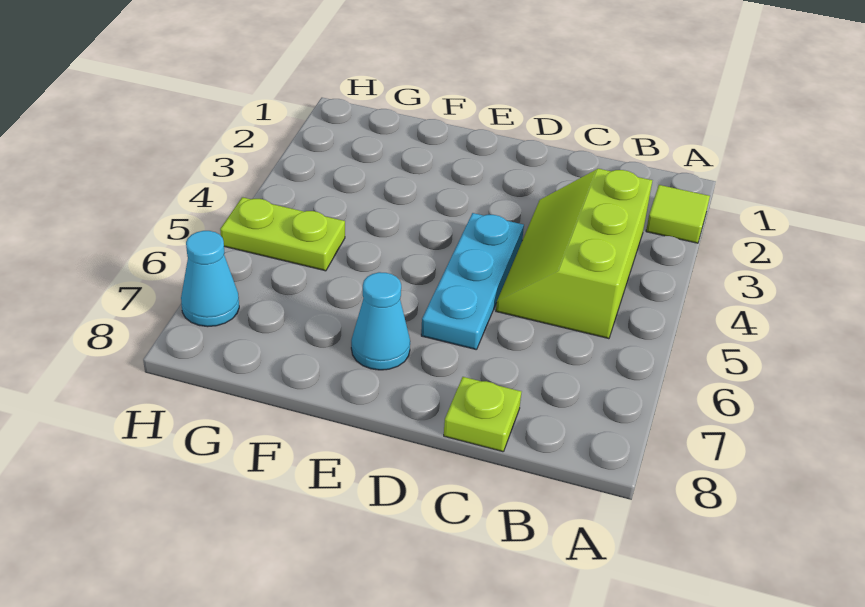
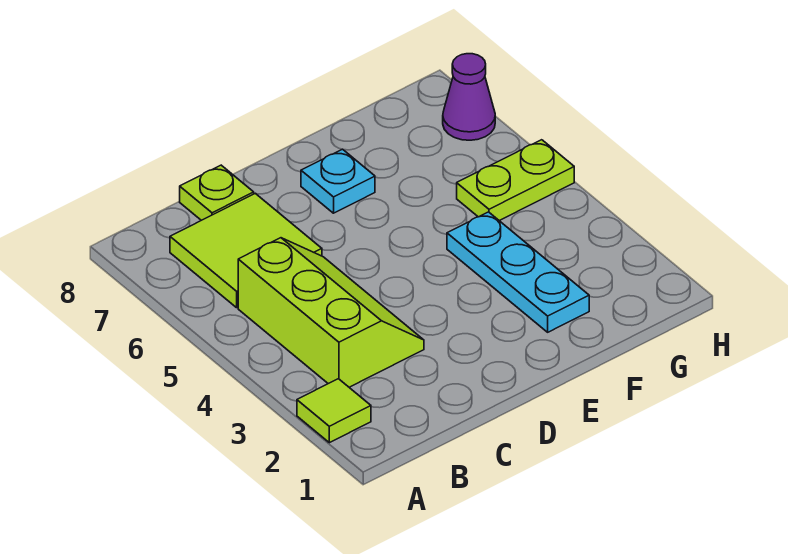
none -> lime 2x2 tile [170,193,322,308]
cyan 1x3 plate [421,213,524,350] -> cyan 1x3 plate moved to [447,212,589,332]
cyan 1x1 cone [351,272,410,370] -> cyan 1x1 plate [301,149,375,213]
cyan 1x1 cone [181,231,239,327] -> purple 1x1 cone [443,54,495,140]

